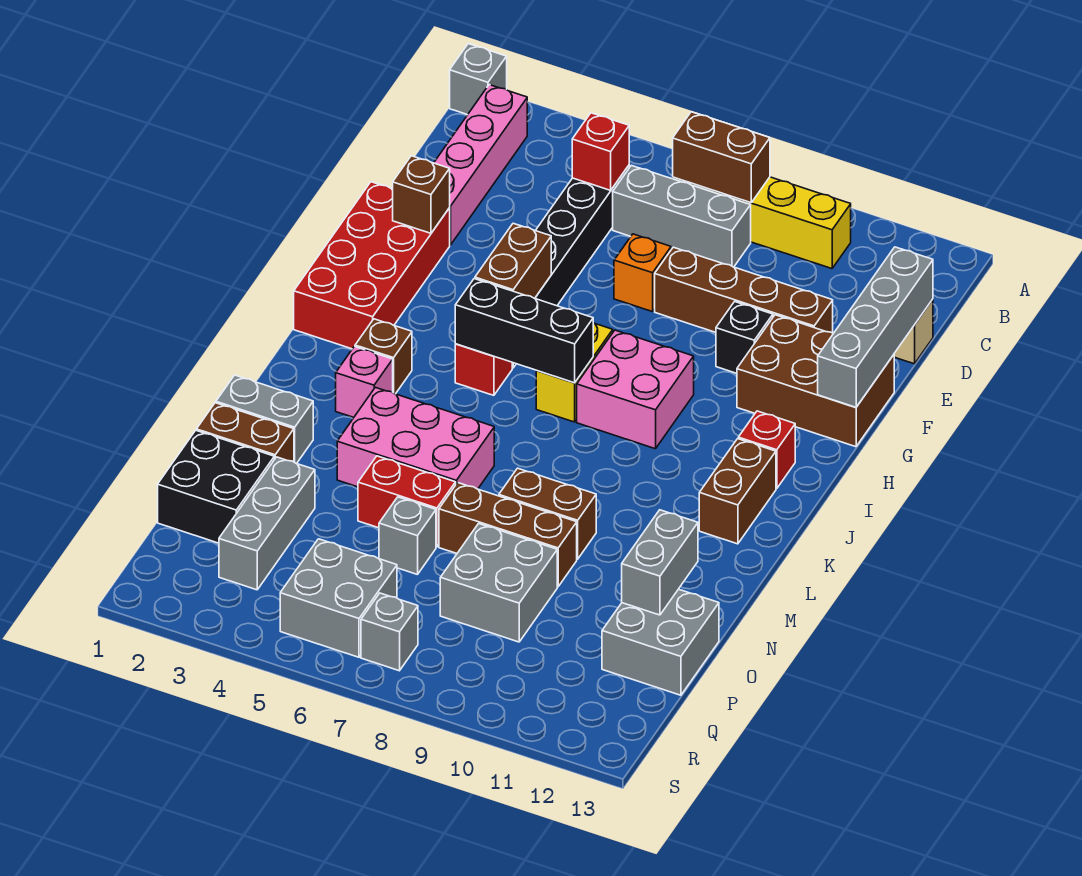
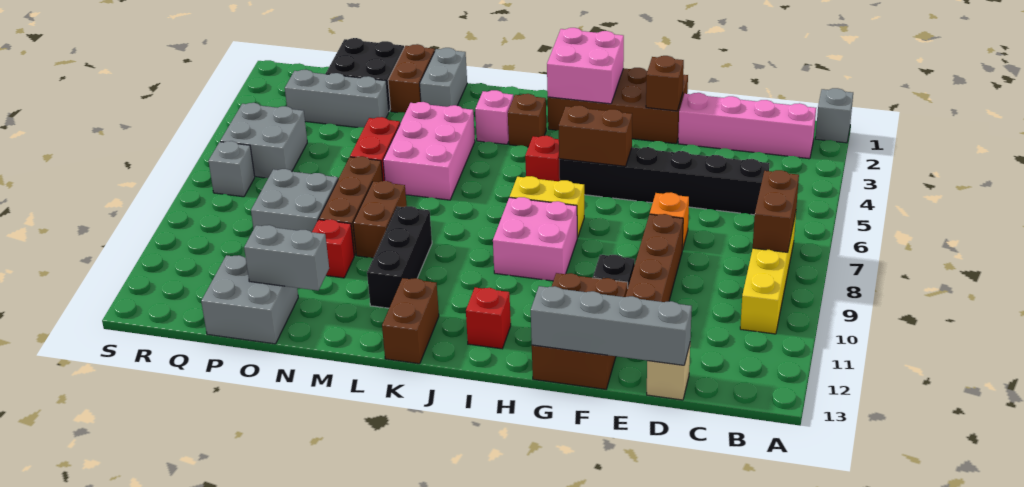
red 1x1 brick [572,113,629,190] -> red 1x1 brick moved to [312,219,354,278]
grey 1x3 brick [613,165,751,267] -> none
red 2x4 brick [294,182,450,349] -> brown 2x4 brick [548,68,688,144]
none -> pink 2x2 brick [547,28,624,104]
black 1x3 brick [455,279,593,383] -> black 1x3 brick moved to [367,206,432,308]
brown 1x2 brick [699,439,776,544] -> brown 1x2 brick turned to [382,278,439,364]
grey 1x1 brick [379,497,436,575] -> none

